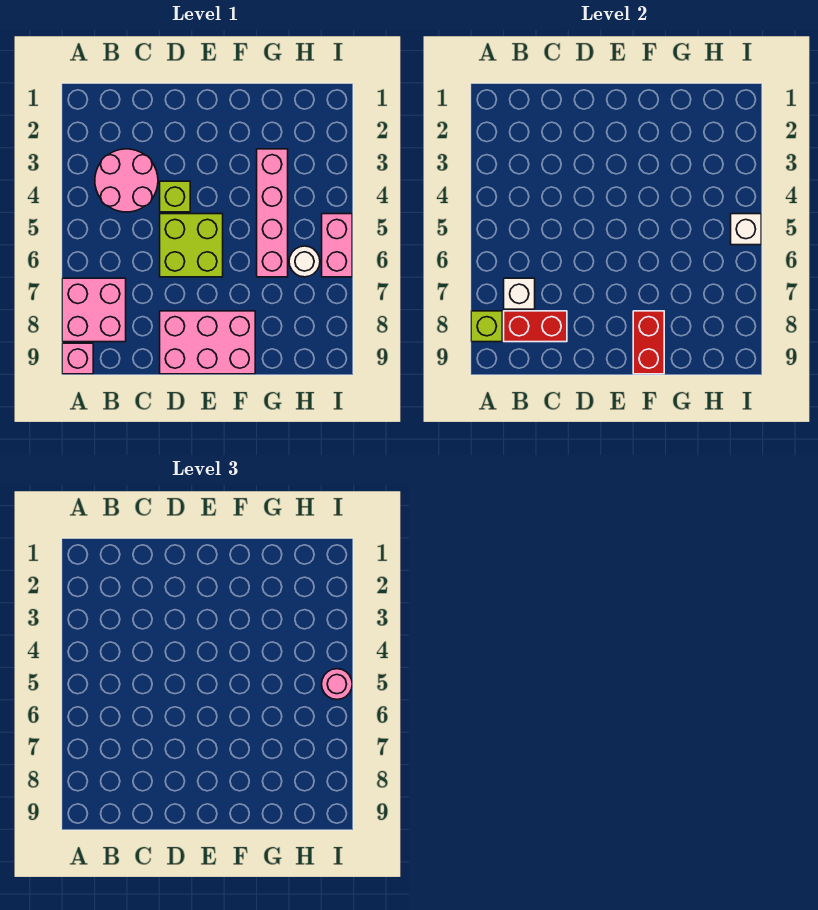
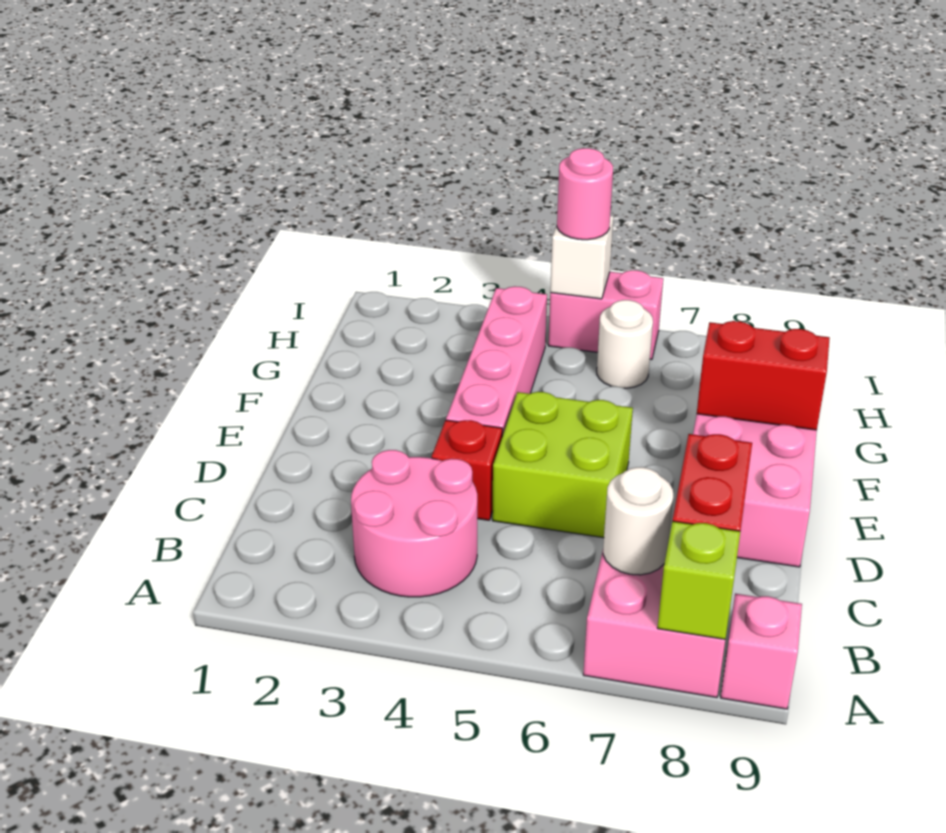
white 1x1 brick [504,278,535,309] -> white 1x1 round brick [603,467,673,575]
lime 1x1 brick [160,181,190,212] -> red 1x1 brick [432,420,502,520]
pink 1x4 brick [257,149,288,277] -> pink 1x4 brick turned to [446,286,547,436]

